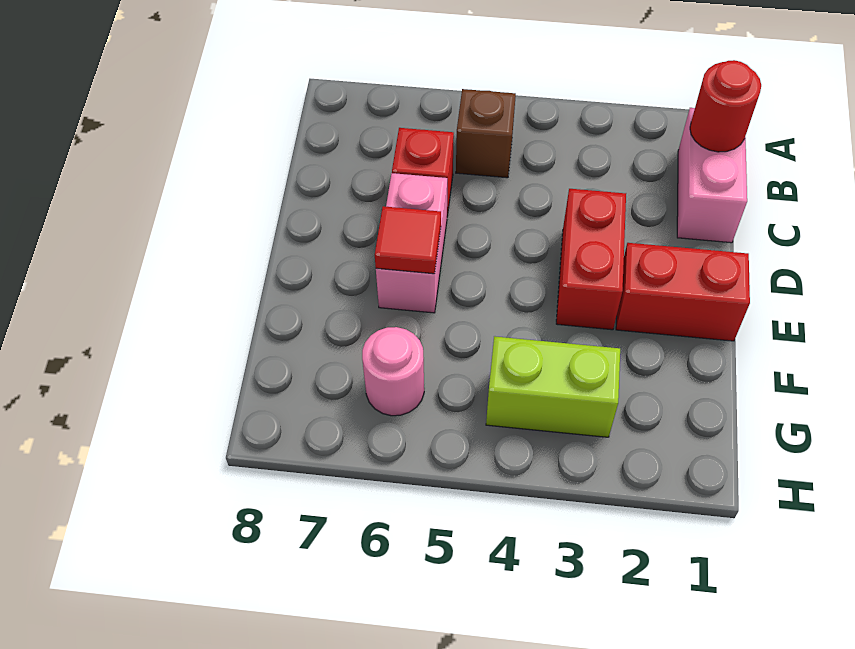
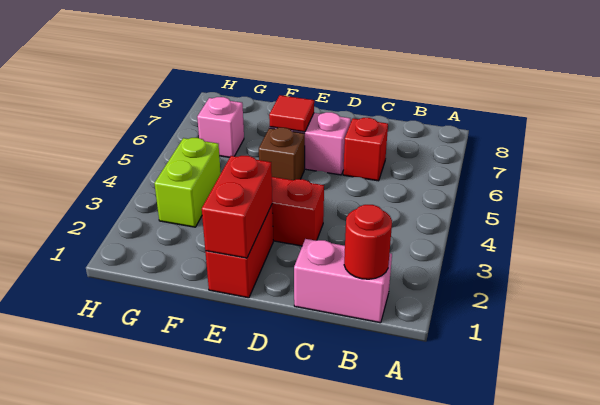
brown 1x1 brick [456,89,516,178] -> brown 1x1 brick moved to [259,128,305,180]
none -> red 1x2 brick [202,156,272,258]
pink 1x1 round brick [362,327,424,416] -> pink 1x1 brick [197,97,244,157]

